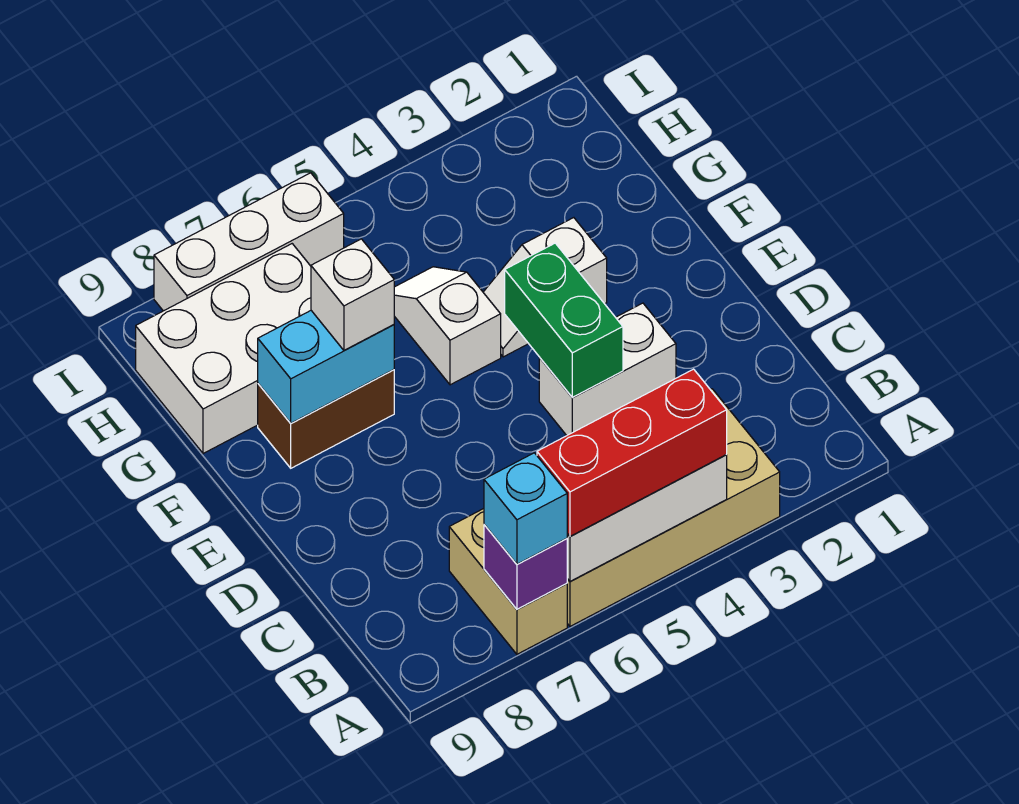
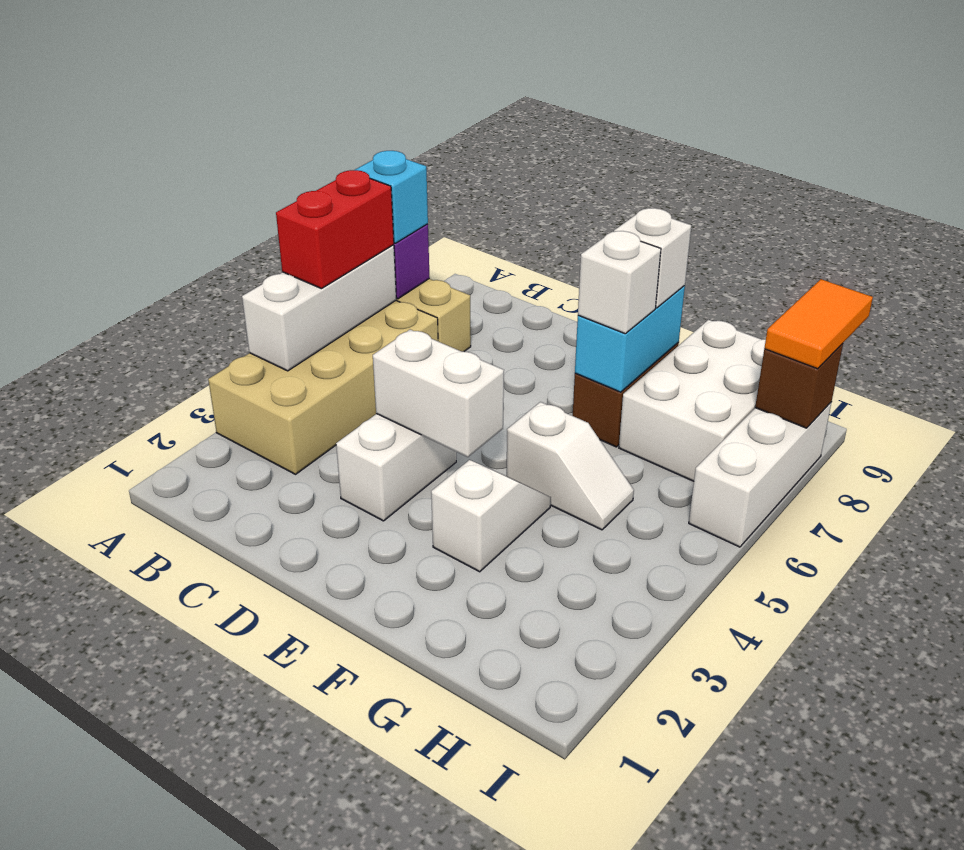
red 1x3 brick [537,369,727,537] -> red 1x2 brick [276,170,394,289]
green 1x2 brick [505,243,623,397] -> white 1x2 brick [373,330,504,457]
none -> white 1x1 brick [614,208,691,308]
none -> brown 1x1 brick [755,344,843,428]
none -> orange 1x2 tile [764,279,873,369]

